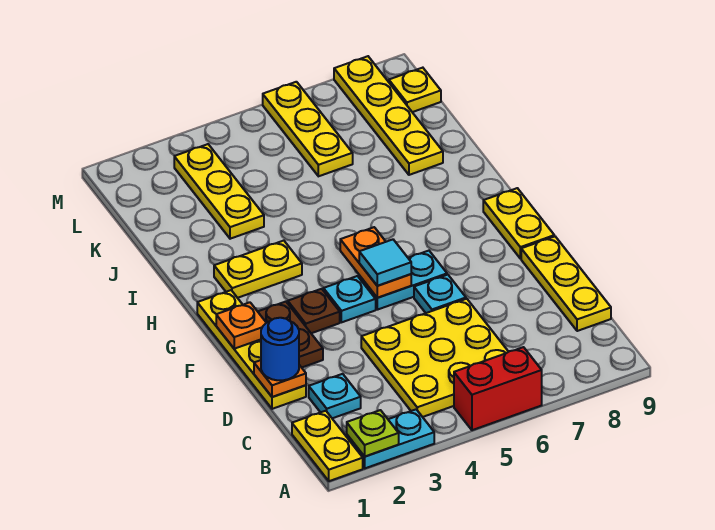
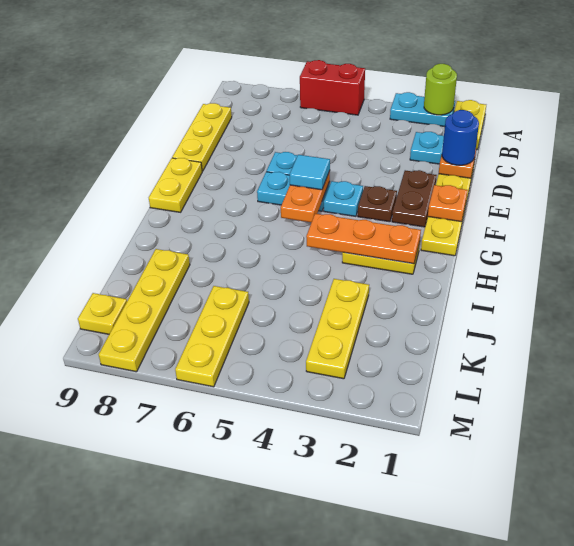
lime 1x1 plate [347,410,399,457] -> lime 1x1 round brick [424,64,457,115]
yellow 3x3 plate [361,299,508,417] -> none
none -> orange 1x3 plate [306,214,421,264]

